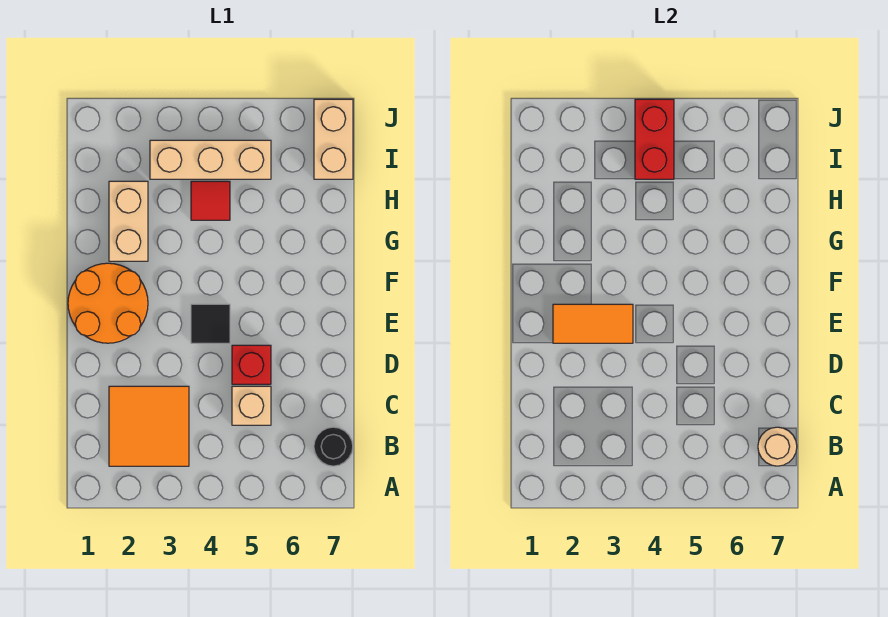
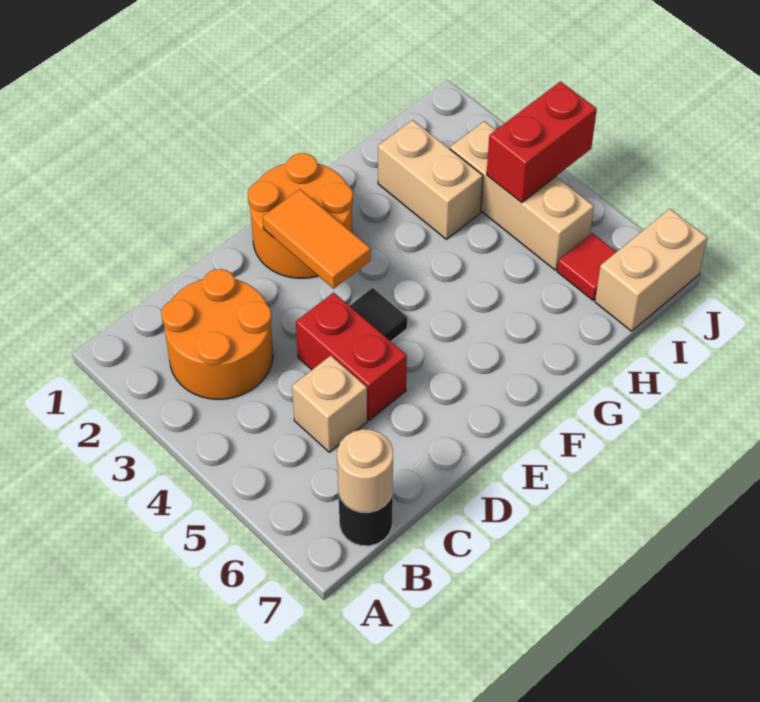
orange 2x2 tile [109,386,189,466] -> orange 2x2 round brick [161,269,273,399]
red 1x1 brick [232,345,271,384] -> red 1x2 brick [296,293,407,420]
tan 1x2 brick [109,181,148,261] -> tan 1x2 brick turned to [378,120,483,239]
red 1x1 tile [191,181,230,220] -> red 1x1 tile moved to [557,233,616,300]

